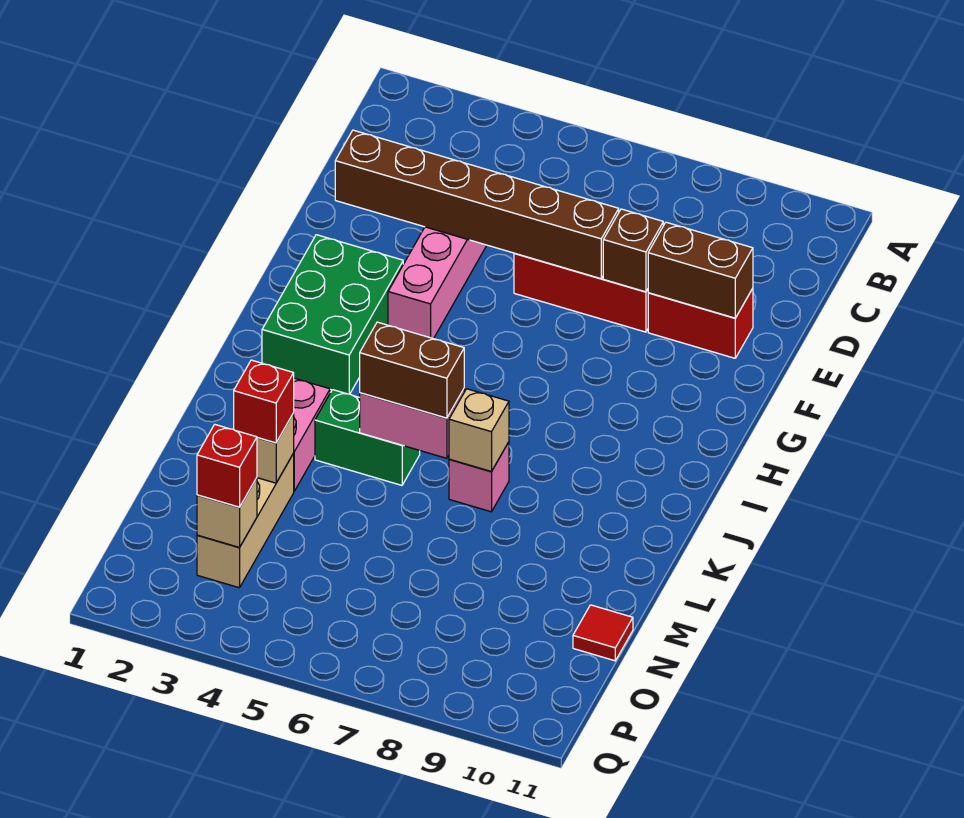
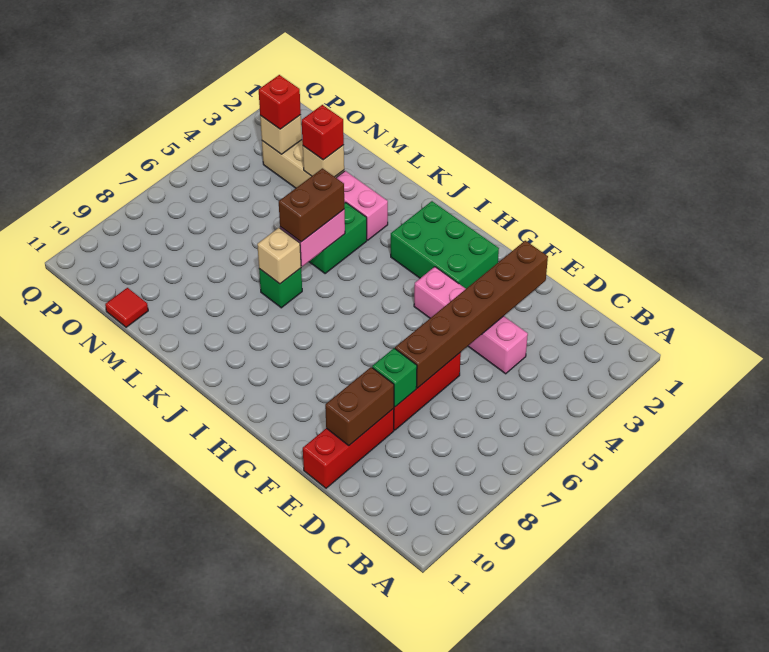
brown 1x1 brick [603,209,663,292] -> green 1x1 brick [372,348,417,407]
red 1x2 brick [648,288,753,358] -> red 1x3 brick [303,408,394,488]
pink 1x1 brick [449,442,509,512] -> green 1x1 brick [259,268,302,308]

